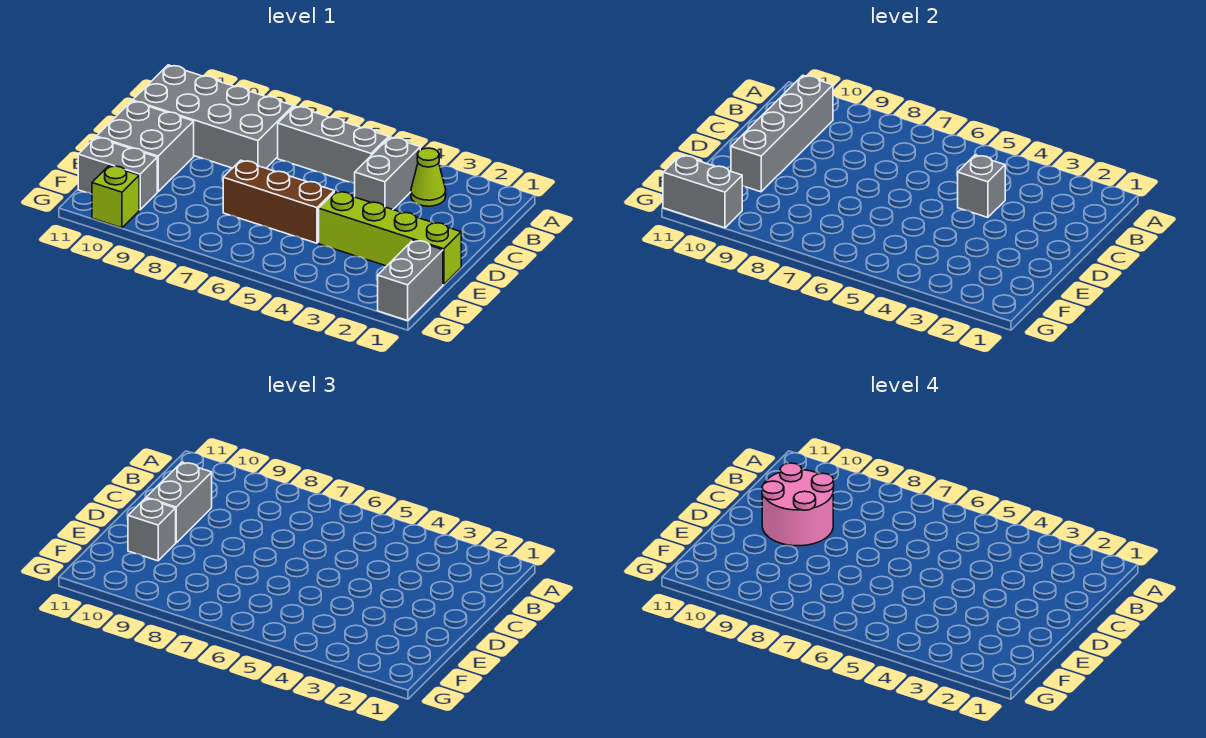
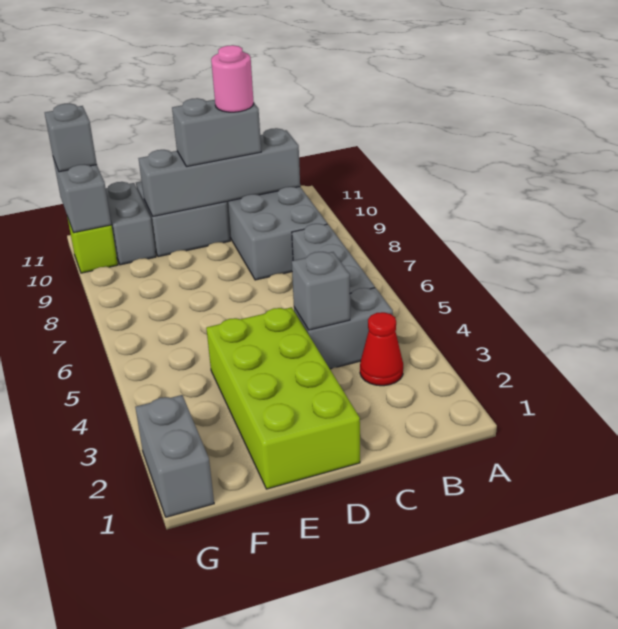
lime 1x1 cone [411,148,446,206] -> red 1x1 cone [360,312,403,386]
pink 2x2 round brick [762,463,834,546] -> pink 1x1 round brick [211,45,254,112]
lime 1x4 brick [319,191,461,284] -> lime 2x4 brick [206,307,360,489]
brown 1x3 brick [223,160,334,243] -> none
grey 1x1 brick [128,498,176,561] -> grey 1x1 brick moved to [45,103,97,172]
grey 1x2 brick [378,240,443,321] -> grey 1x2 brick turned to [135,395,214,517]

